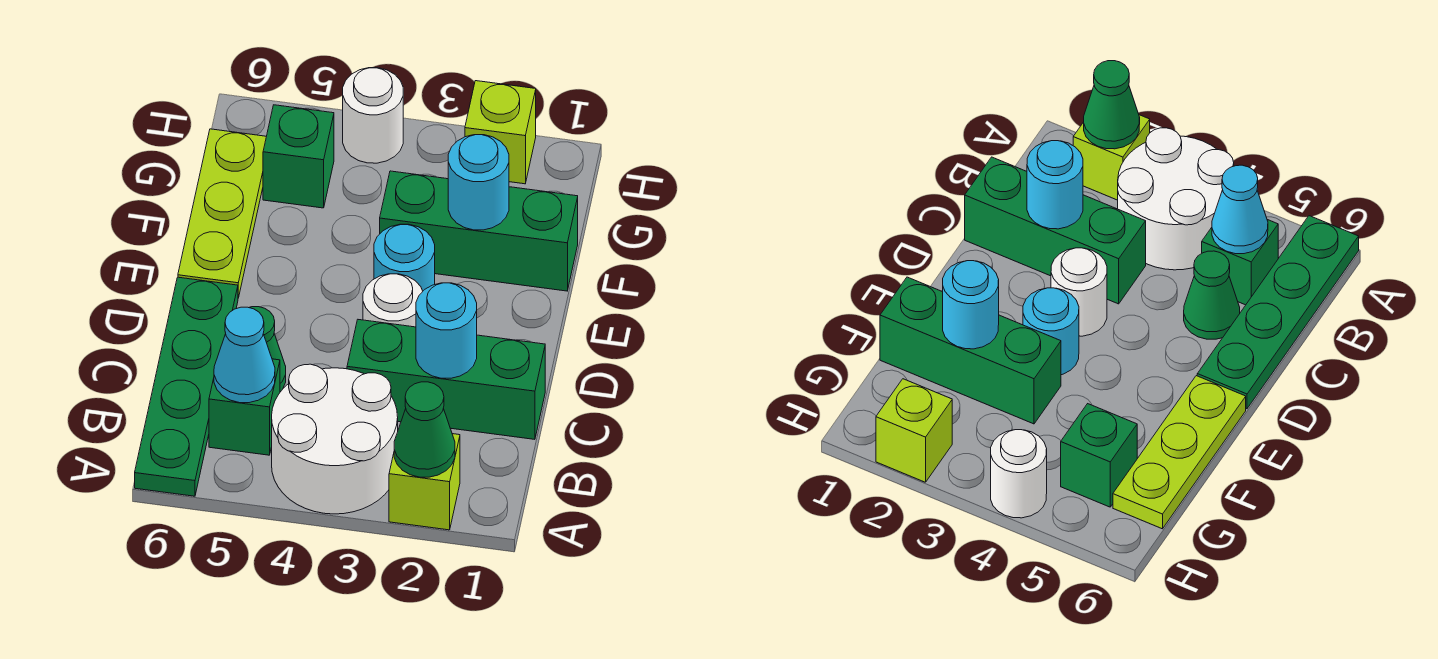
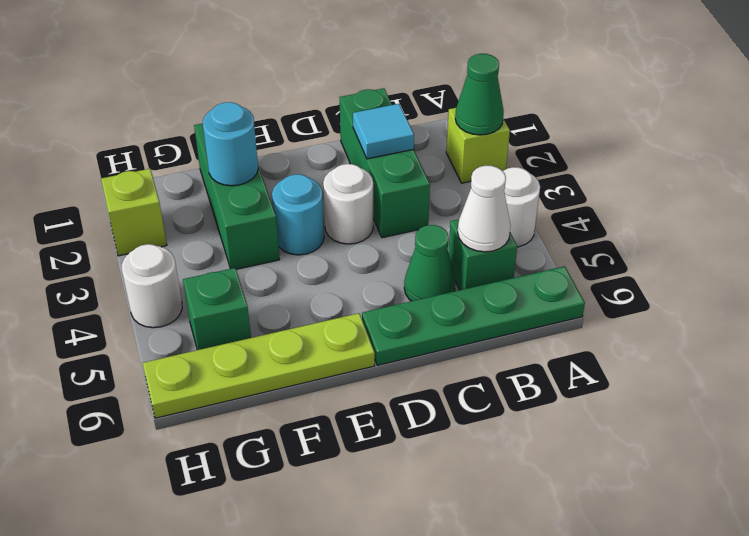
white 2x2 round brick [272,364,398,514] -> white 1x1 round brick [503,167,540,247]
cyan 1x1 cone [214,307,275,403] -> white 1x1 cone [458,166,511,252]
cyan 1x1 round brick [416,283,477,378] -> cyan 1x1 tile [353,104,414,159]
lime 1x3 plate [178,129,266,298] -> lime 1x4 plate [143,313,375,418]

